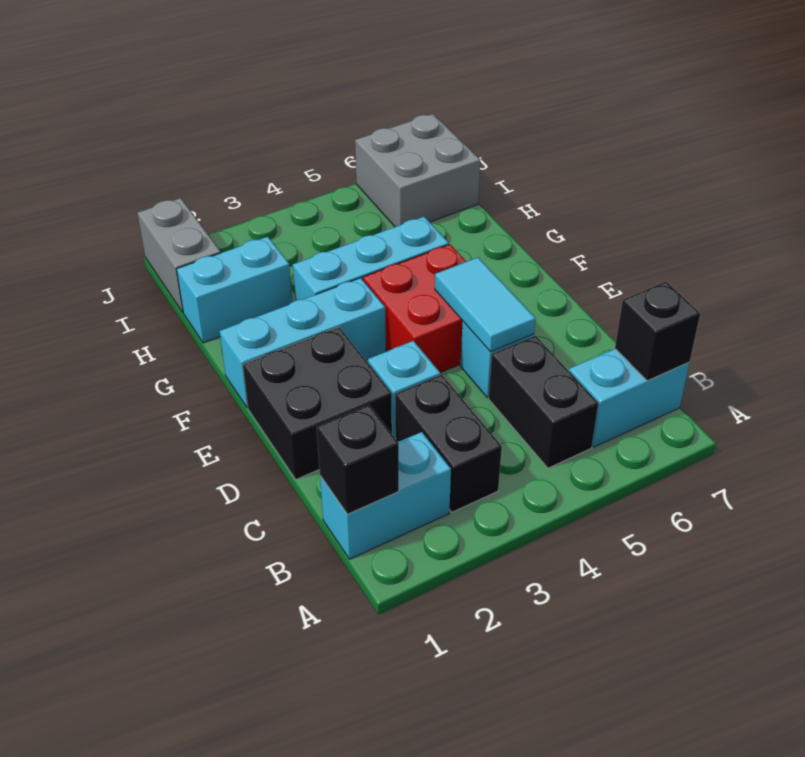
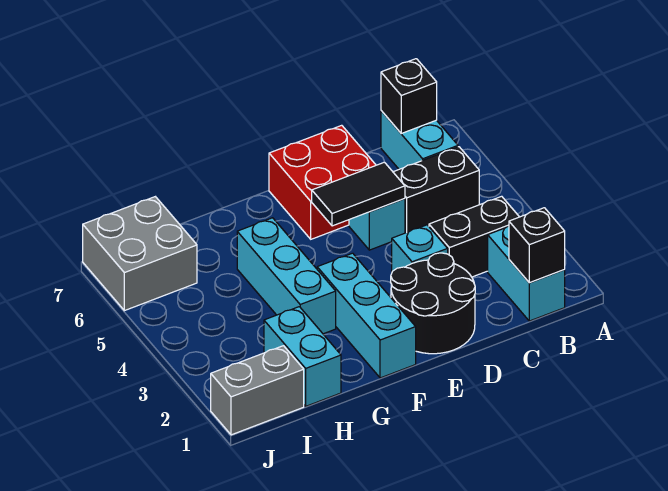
black 2x2 brick [243,327,392,479] -> black 2x2 round brick [391,253,475,354]
cyan 1x2 tile [435,257,536,352] -> black 1x2 tile [312,162,405,226]
red 2x2 brick [363,244,466,373] -> red 2x2 brick moved to [269,125,376,239]

